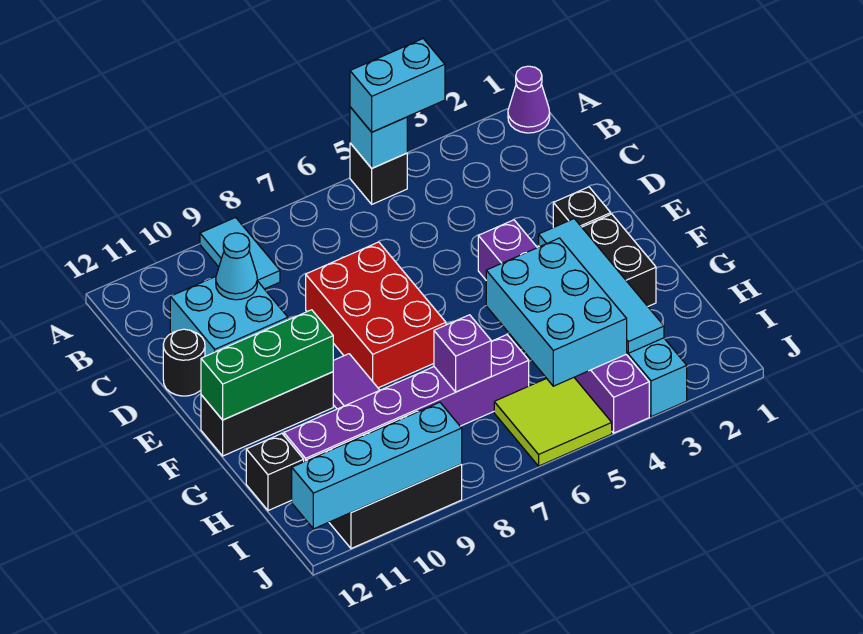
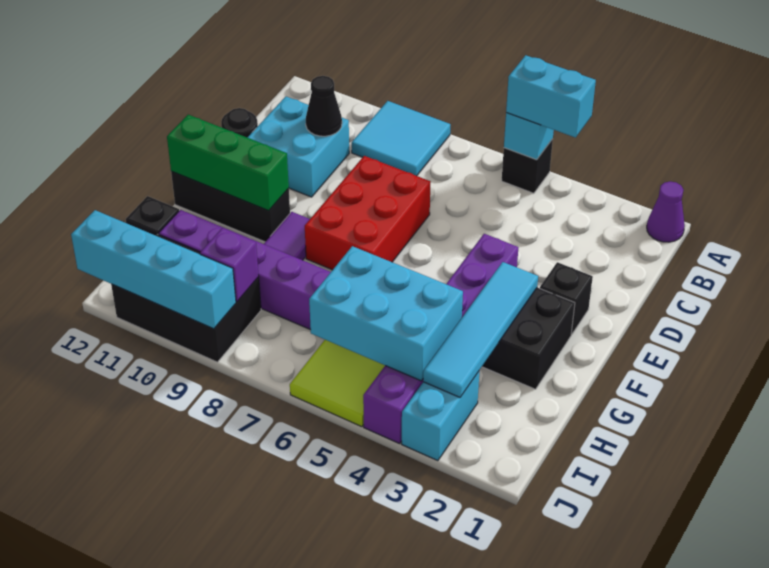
cyan 1x2 tile [200,217,280,289] -> cyan 2x2 tile [352,101,450,176]
cyan 1x1 cone [216,233,257,300] -> black 1x1 cone [306,76,342,136]
cyan 2x3 brick [486,238,627,386] -> cyan 2x3 brick turned to [309,246,463,381]
purple 1x1 brick [434,315,491,392] -> purple 1x1 brick moved to [200,228,259,301]

